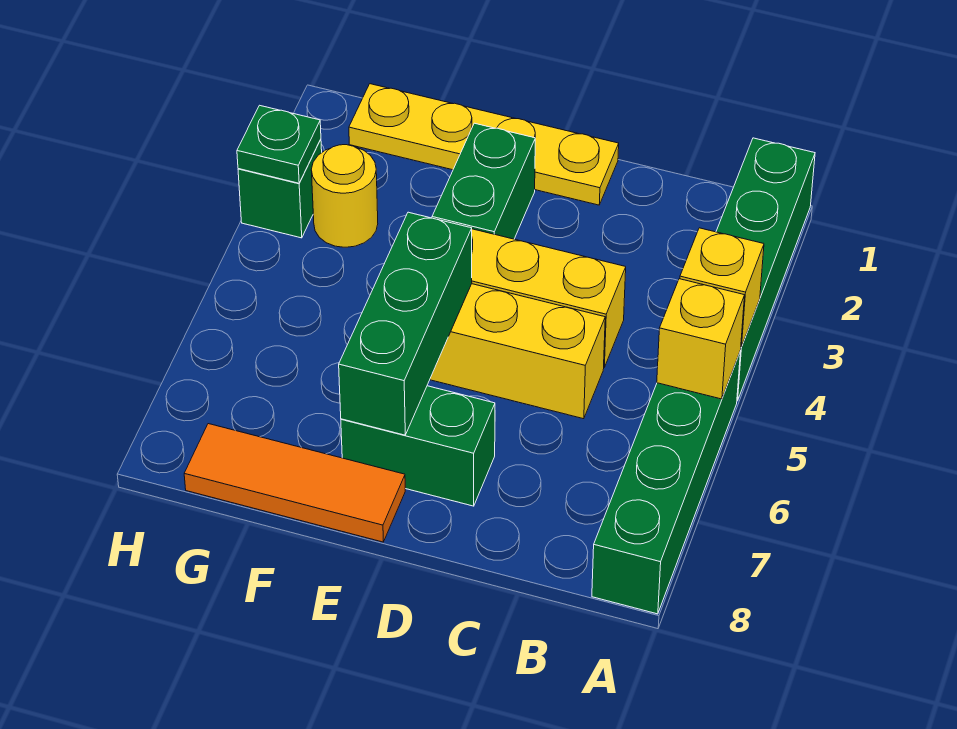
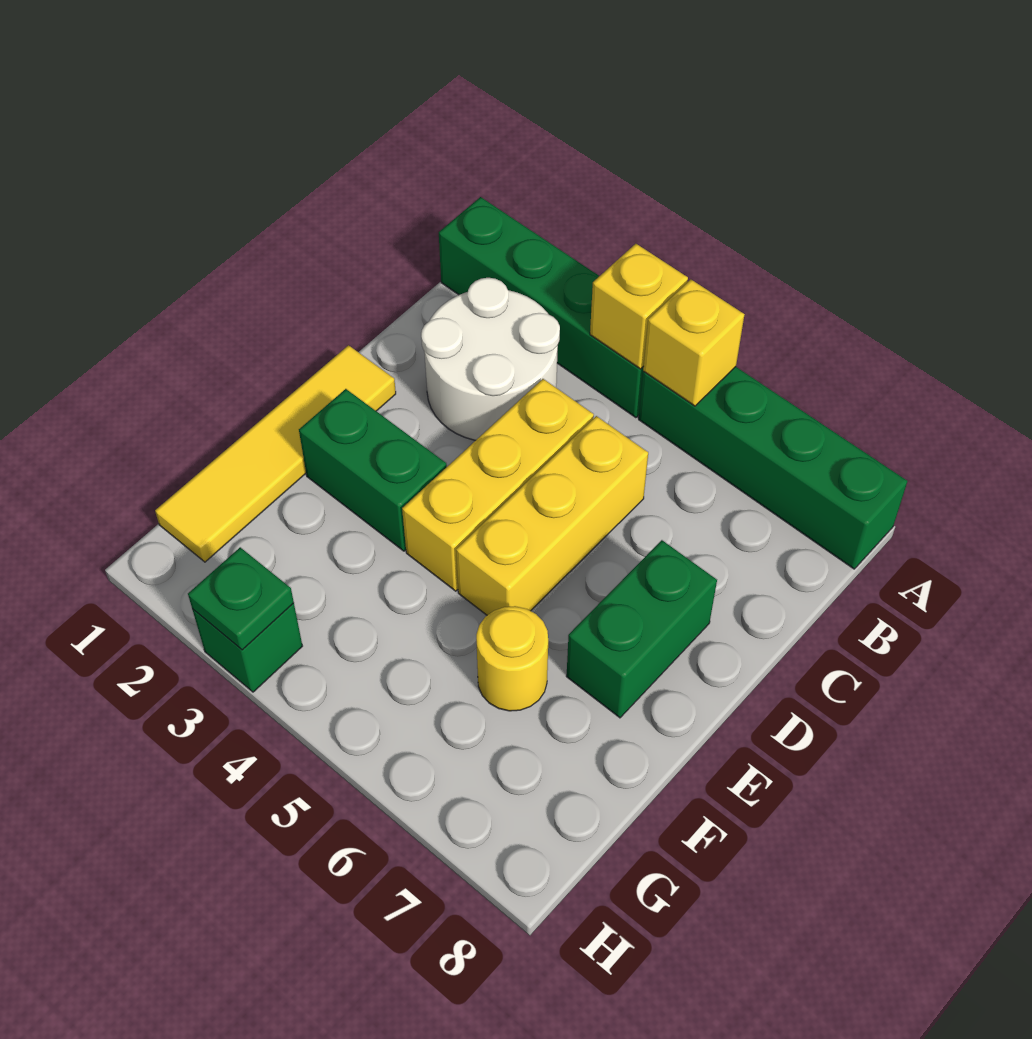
none -> white 2x2 round brick [421,278,560,440]
yellow 1x4 plate [349,84,619,205] -> yellow 1x4 tile [155,345,396,562]
green 1x3 brick [339,212,472,435] -> none
orange 1x3 tile [184,424,405,542] -> none
yellow 1x1 round brick [311,145,378,247] -> yellow 1x1 round brick moved to [476,606,548,711]

